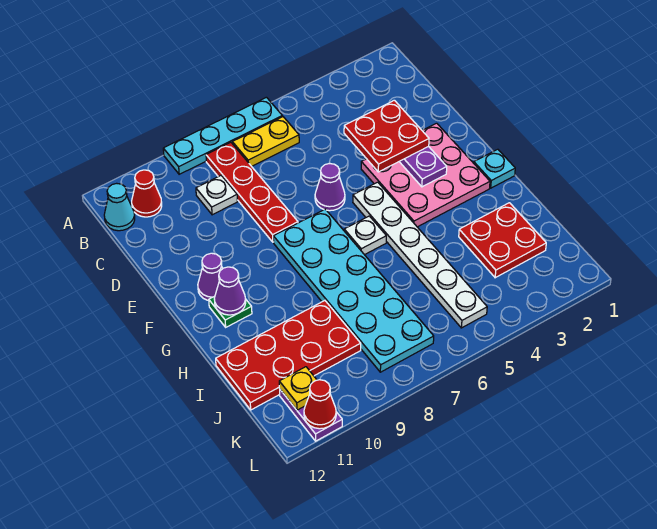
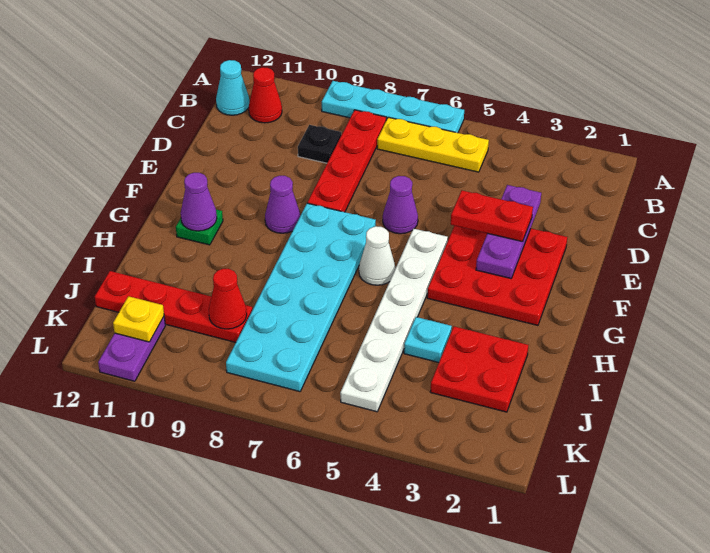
yellow 1x2 plate [232,117,299,166] -> yellow 1x3 plate [377,117,489,172]
white 1x1 plate [196,176,237,215] -> black 1x1 plate [298,125,341,163]
red 2x2 plate [344,100,429,172] -> red 1x2 plate [451,190,533,242]
pink 3x3 plate [361,123,490,227] -> red 3x3 plate [427,226,567,325]
purple 1x1 cone [198,253,223,300] -> purple 1x1 cone moved to [265,176,300,233]
cyan 1x1 plate [474,149,515,188] -> cyan 1x1 plate moved to [404,317,452,363]
white 1x1 plate [344,216,386,255] -> white 1x1 cone [359,226,395,285]
red 2x4 plate [216,301,361,410] -> red 1x4 plate [95,271,252,342]
red 1x1 cone [304,380,336,429] -> red 1x1 cone moved to [209,269,247,329]

